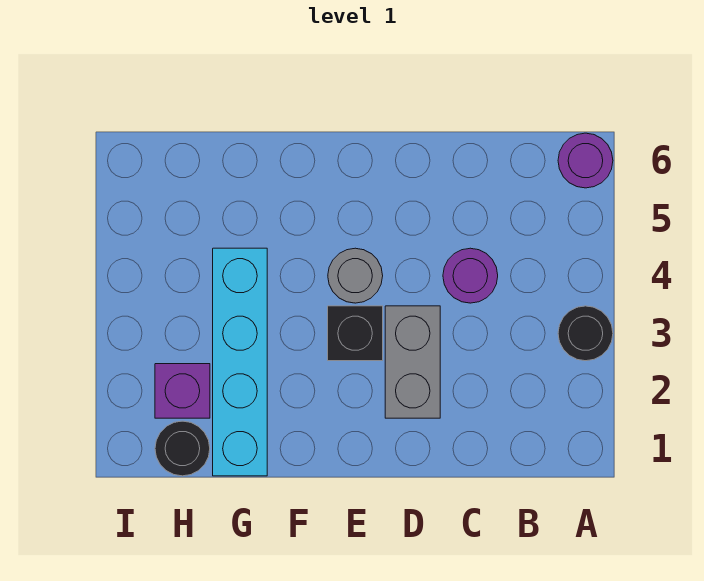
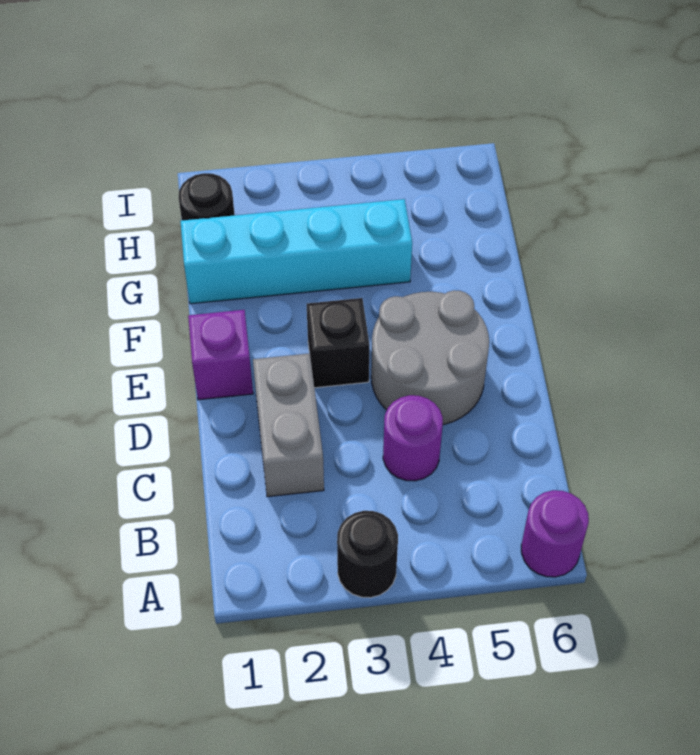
grey 1x2 brick [385,306,440,418] -> grey 1x2 brick turned to [253,353,324,497]
grey 1x1 round brick [328,248,383,303] -> grey 2x2 round brick [371,290,489,425]
purple 1x1 brick [155,364,210,418] -> purple 1x1 brick moved to [188,310,253,400]

